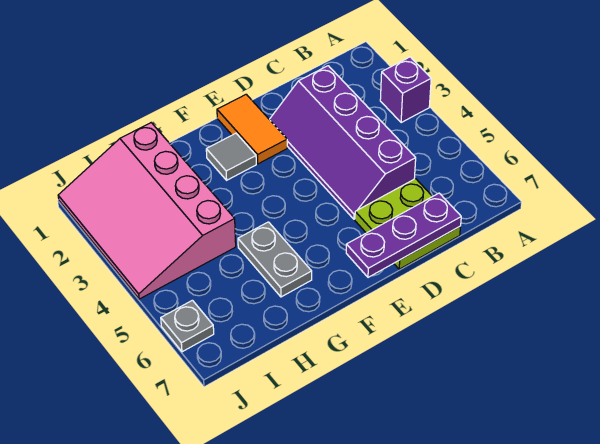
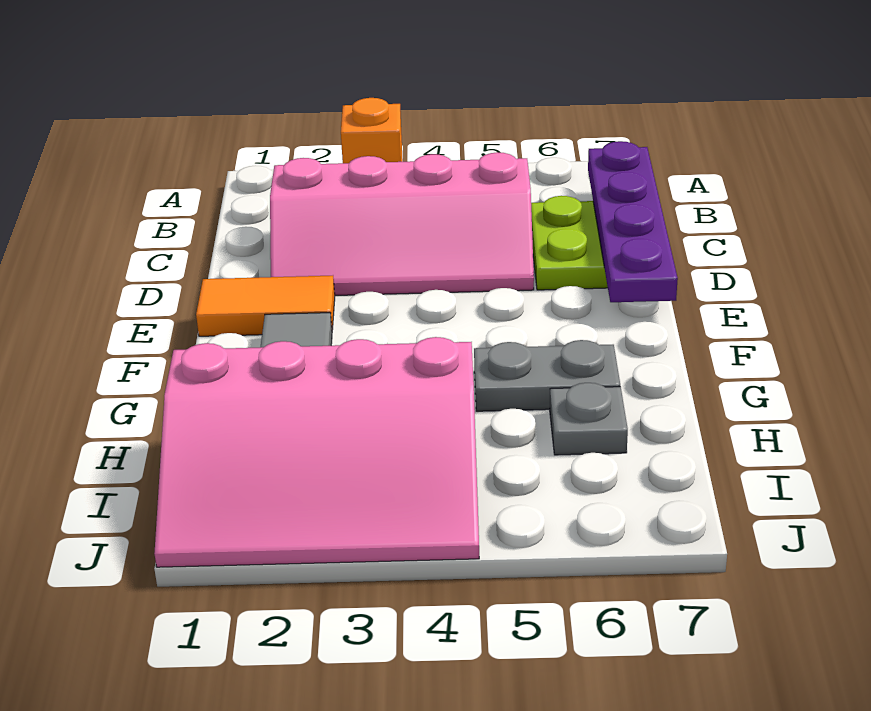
purple 1x1 brick [380,57,431,123] -> orange 1x1 brick [341,98,403,163]
purple 2x4 slope [269,66,416,219] -> pink 2x4 slope [270,152,534,295]
purple 1x3 plate [346,193,461,277] -> purple 1x4 plate [588,141,678,302]
grey 1x1 plate [161,300,214,352] -> grey 1x1 plate moved to [550,383,628,455]

